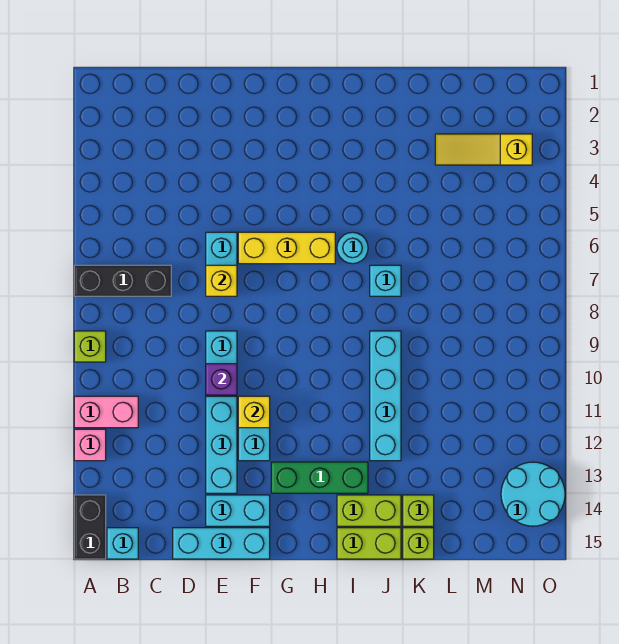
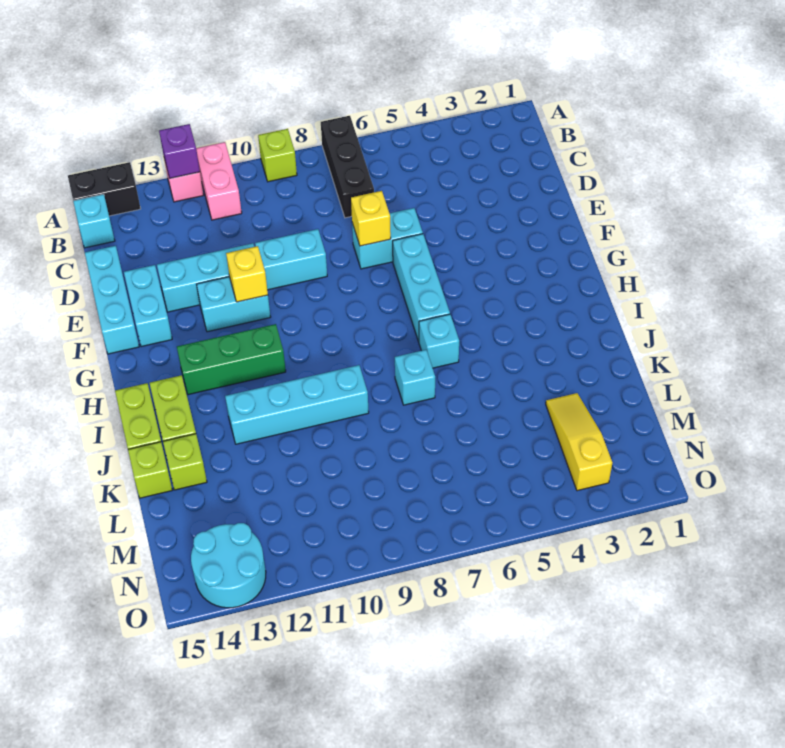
purple 1x1 brick [206,364,237,395] -> purple 1x1 brick moved to [159,124,200,178]
yellow 1x3 brick [238,232,335,264] -> cyan 1x3 brick [393,234,450,342]
green 1x3 brick [271,462,368,493] -> green 1x3 brick turned to [177,324,286,395]
cyan 1x1 round brick [337,232,368,264] -> cyan 1x1 brick [419,314,459,368]

